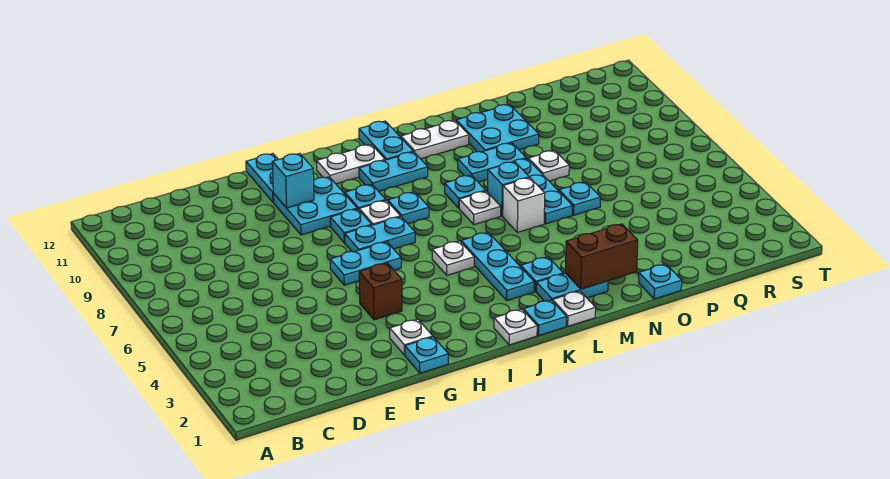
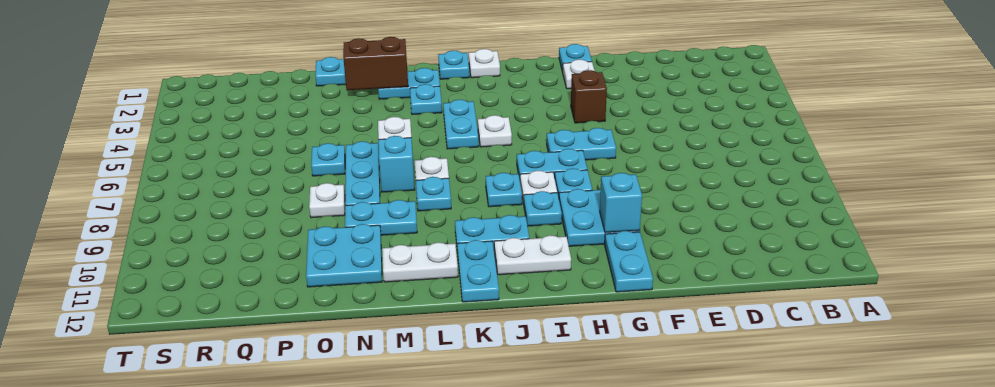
cyan 1x3 plate [461,232,534,301] -> cyan 1x2 plate [443,100,479,149]
white 1x1 plate [553,291,596,326] -> none

